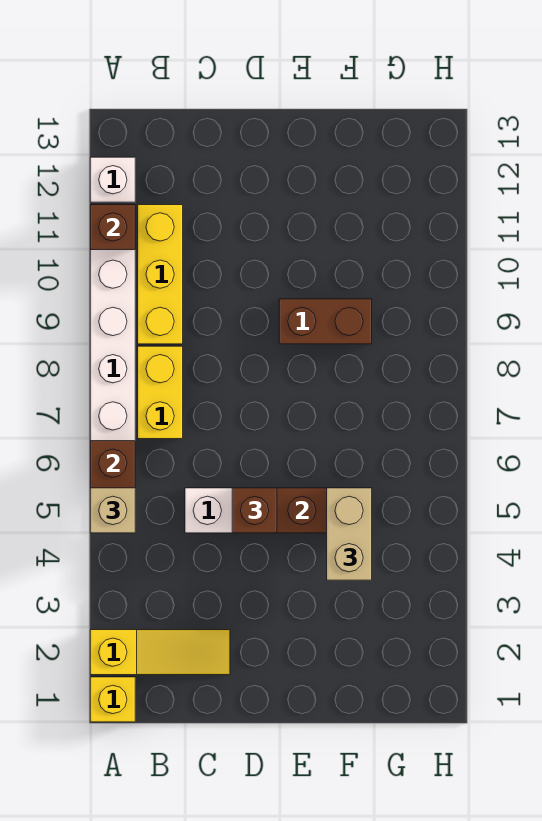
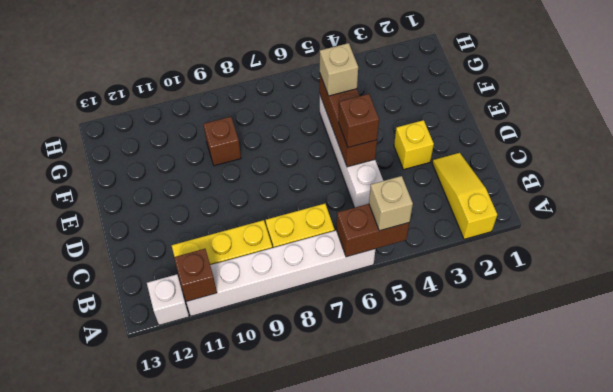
yellow 1x1 brick [90,677,135,722] -> yellow 1x1 brick moved to [394,120,434,170]
brown 1x2 brick [279,299,372,344] -> brown 1x1 brick [203,117,241,166]
tan 1x2 brick [327,488,372,580] -> tan 1x1 brick [320,43,358,96]

